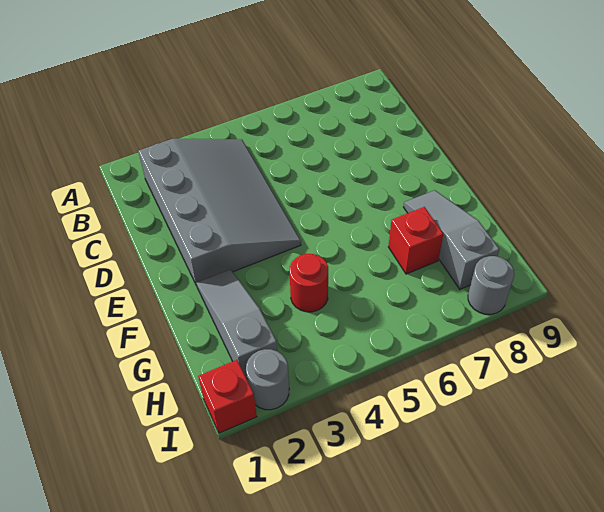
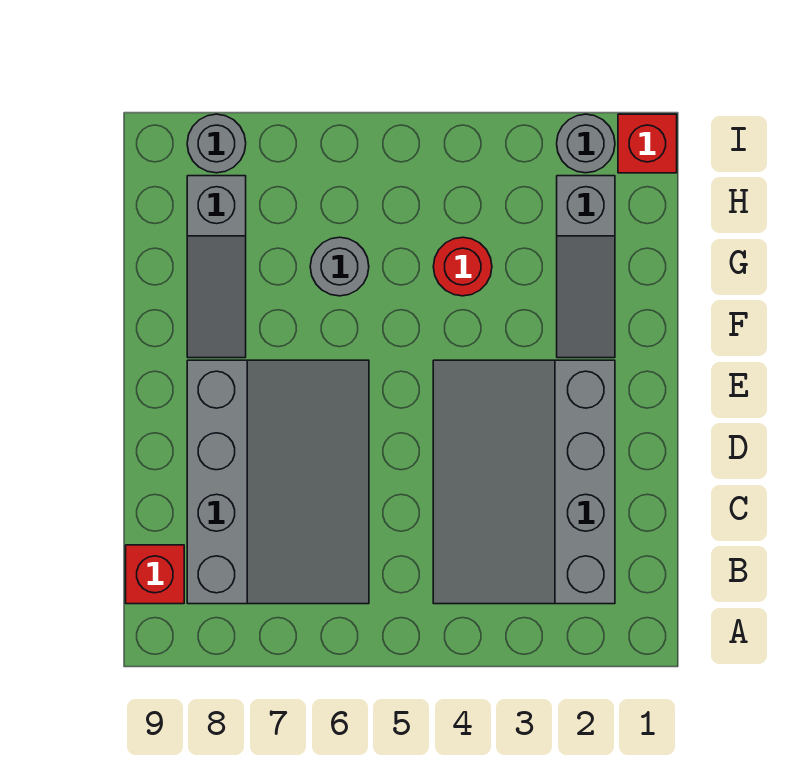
none -> grey 3x4 slope [187,360,369,604]
none -> grey 1x1 round brick [310,237,369,296]
red 1x1 brick [388,207,443,274] -> red 1x1 brick moved to [126,545,184,604]

